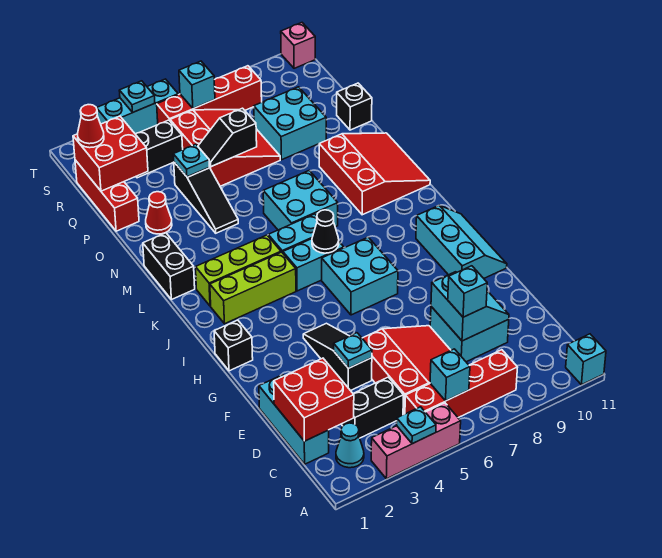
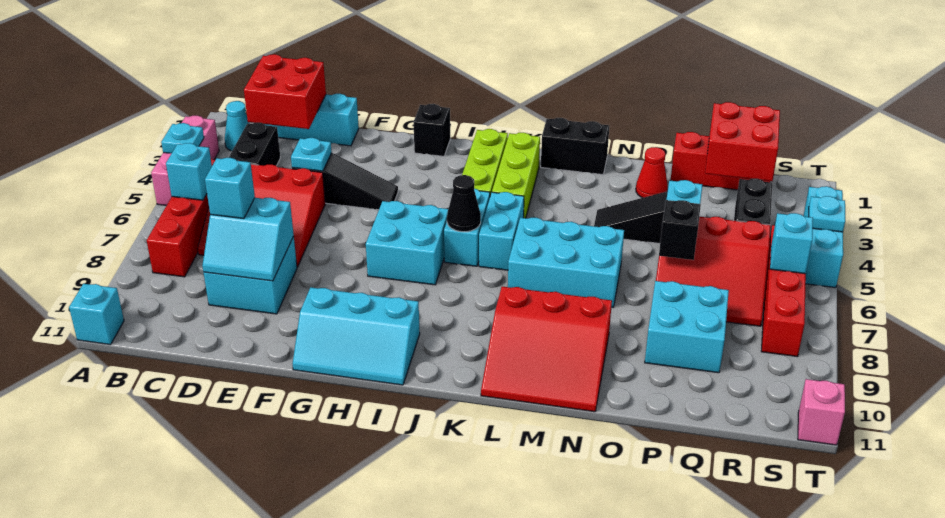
cyan 2x2 brick [263,171,338,230] -> cyan 2x3 brick [508,218,624,307]
black 1x1 brick [337,83,372,130] -> none
red 1x1 cone [78,105,104,148] -> none

